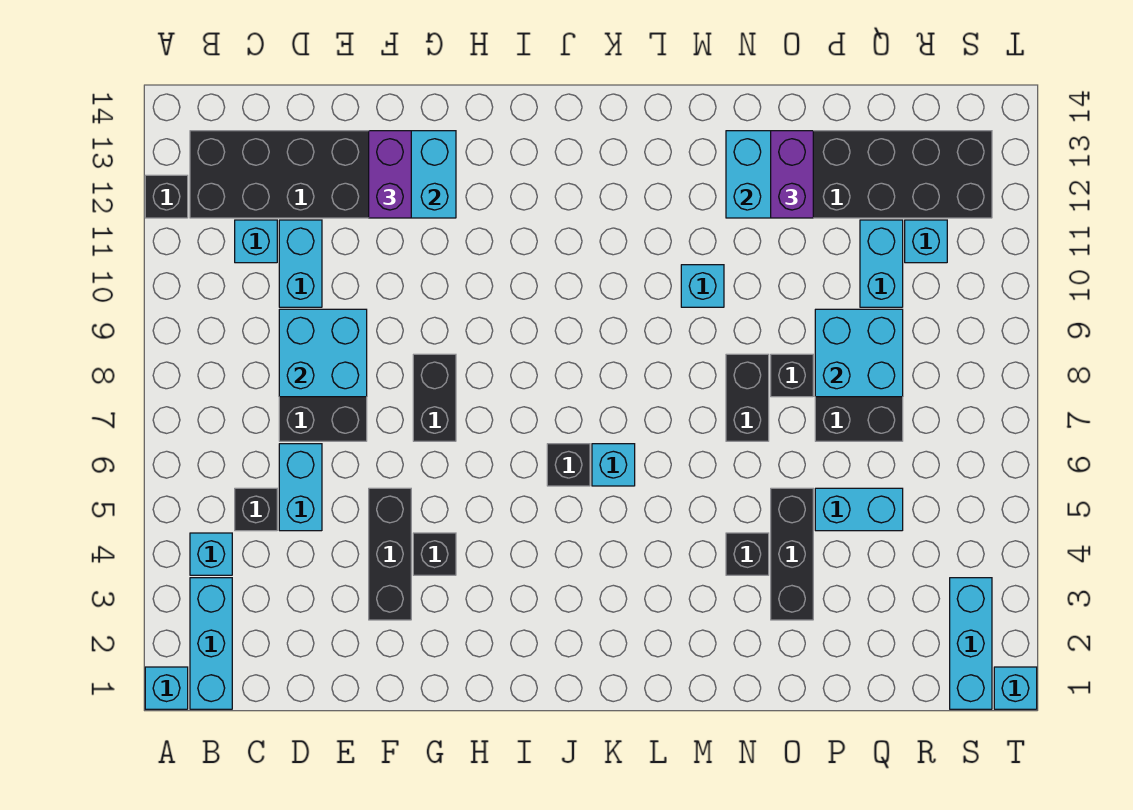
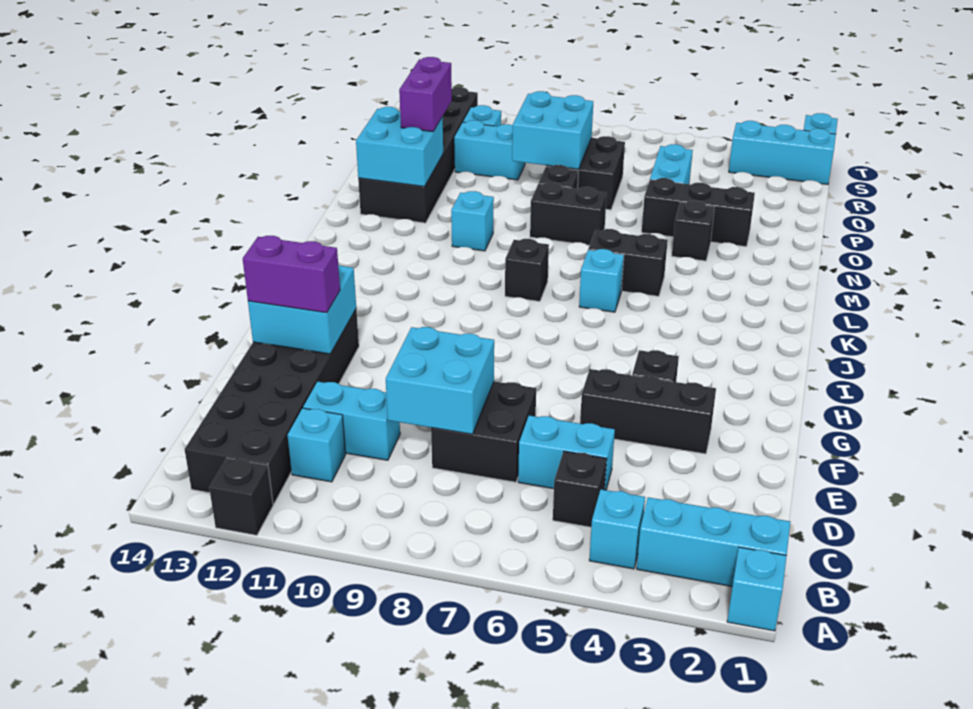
black 1x2 brick [413,354,456,441] -> black 1x2 brick moved to [588,229,668,296]
black 1x1 brick [547,444,590,486] -> black 1x1 brick moved to [505,239,549,301]
purple 1x2 brick [771,131,813,218] -> purple 1x2 brick turned to [399,57,452,132]

